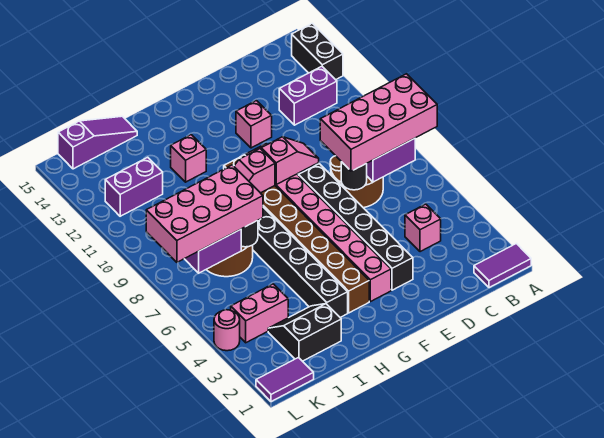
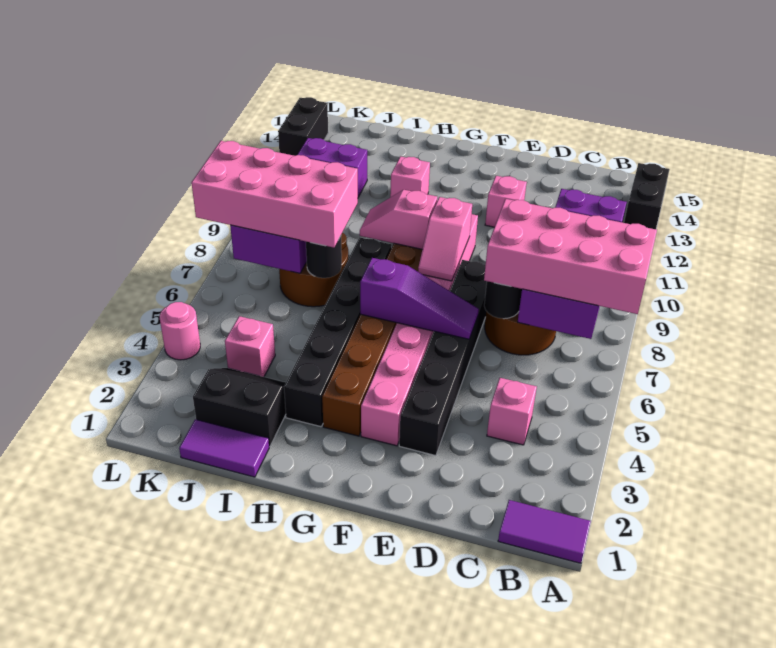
pink 1x2 slope [261,137,319,184] -> pink 1x2 slope turned to [418,197,472,281]
purple 1x3 slope [58,116,137,169] -> purple 1x3 slope moved to [360,258,479,339]
pink 1x2 brick [231,284,288,343] -> pink 1x1 brick [225,316,275,377]
purple 1x2 tile [256,358,314,402] -> purple 1x2 tile moved to [179,419,269,477]
none -> black 1x2 brick [278,97,328,156]

